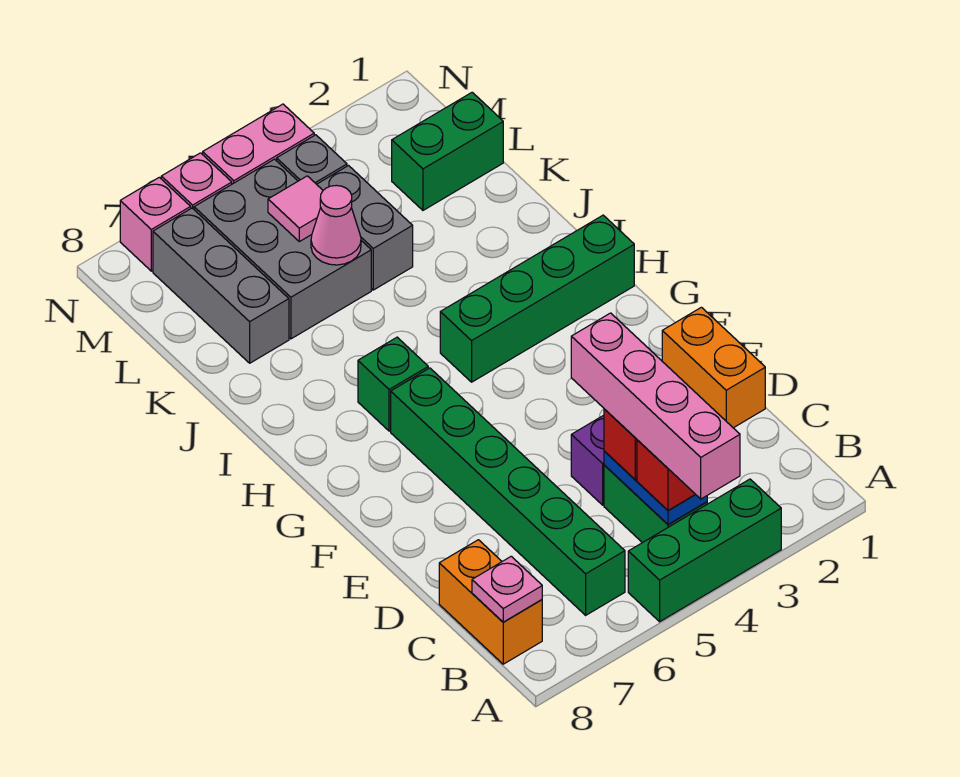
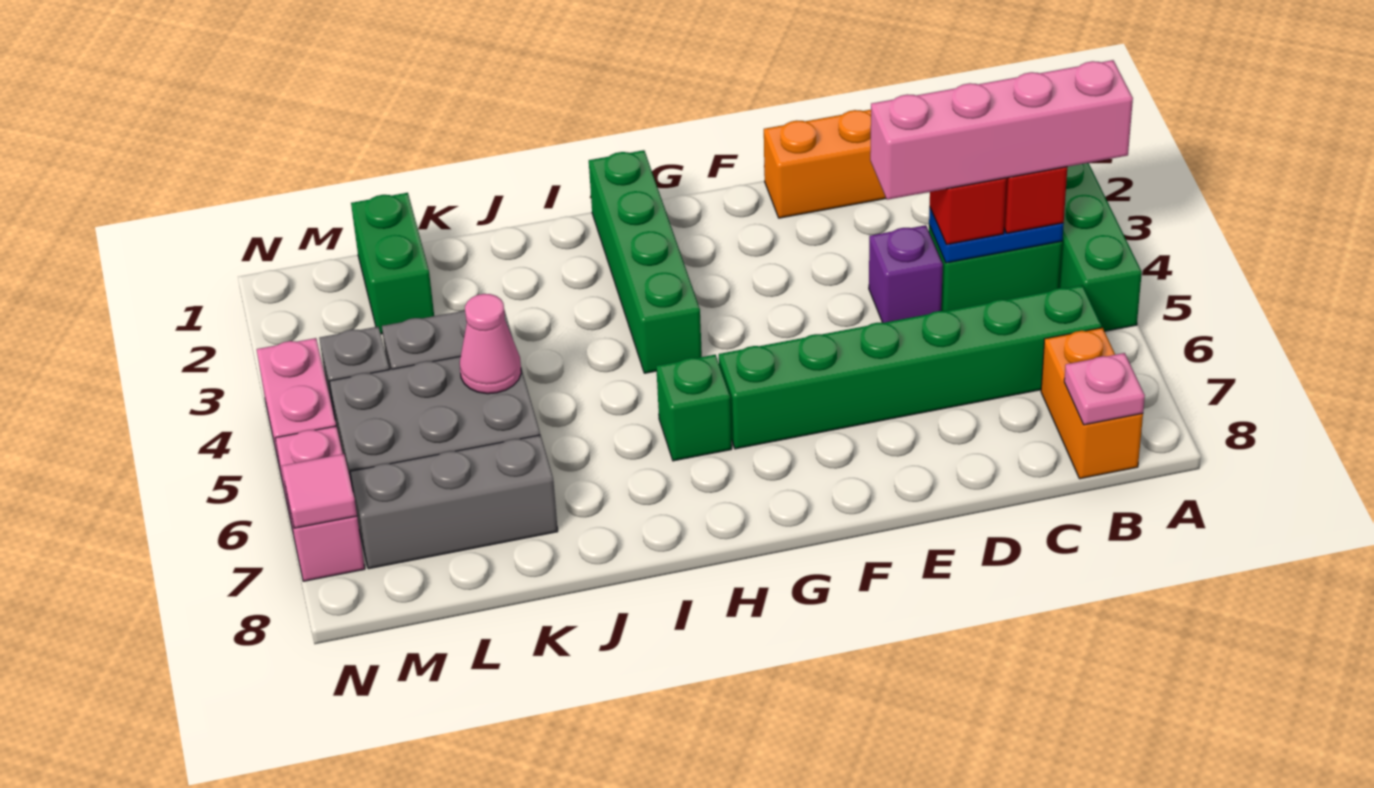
orange 1x2 brick [439,540,542,664] -> orange 1x2 brick turned to [1041,328,1143,479]
pink 1x1 tile [268,176,323,242] -> pink 1x1 tile moved to [282,454,357,528]

